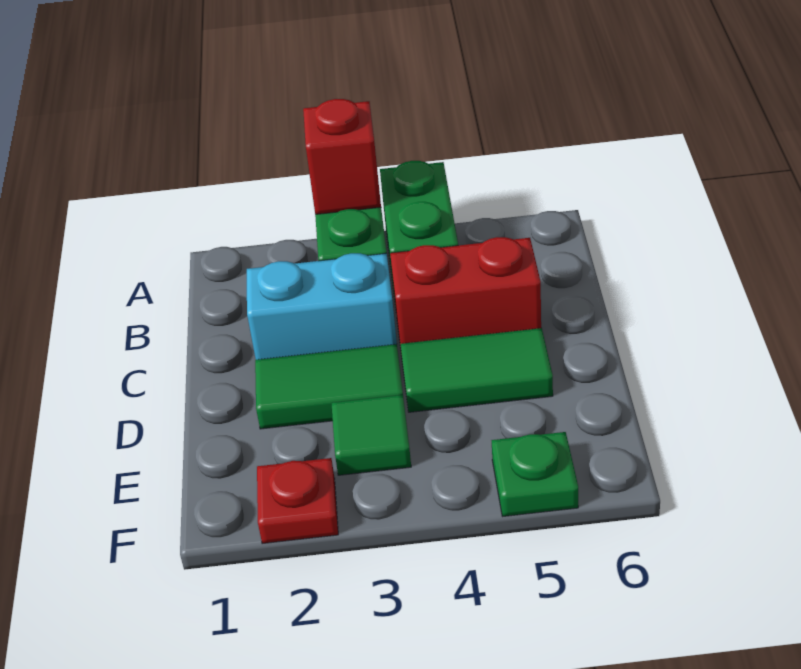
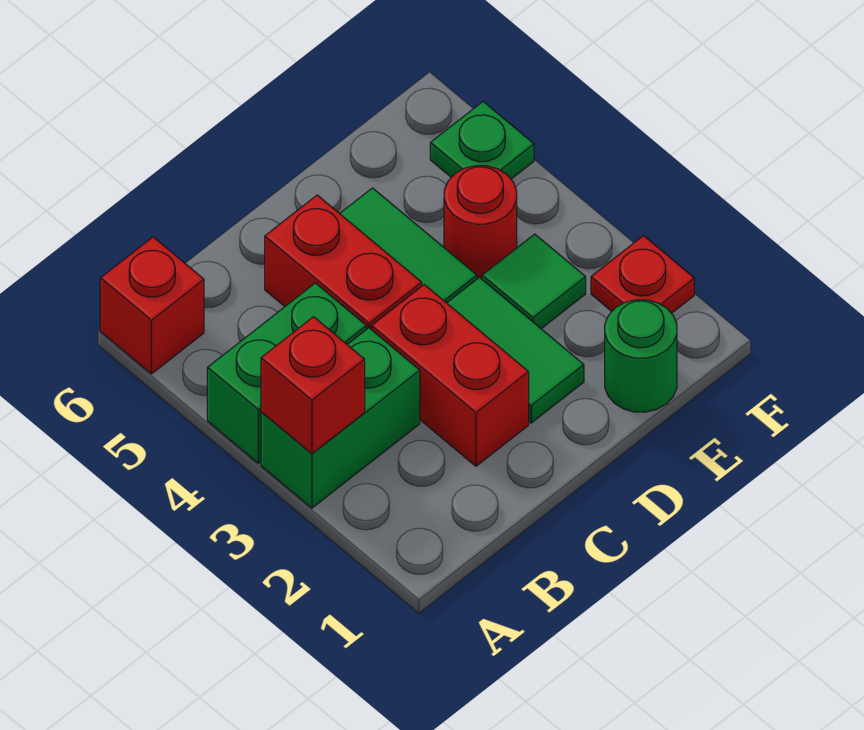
none -> red 1x1 brick [100,237,204,374]
cyan 1x2 brick [247,253,397,360] -> red 1x2 brick [372,285,529,466]
none -> green 1x1 round brick [605,300,677,412]
none -> red 1x1 round brick [444,166,517,278]

